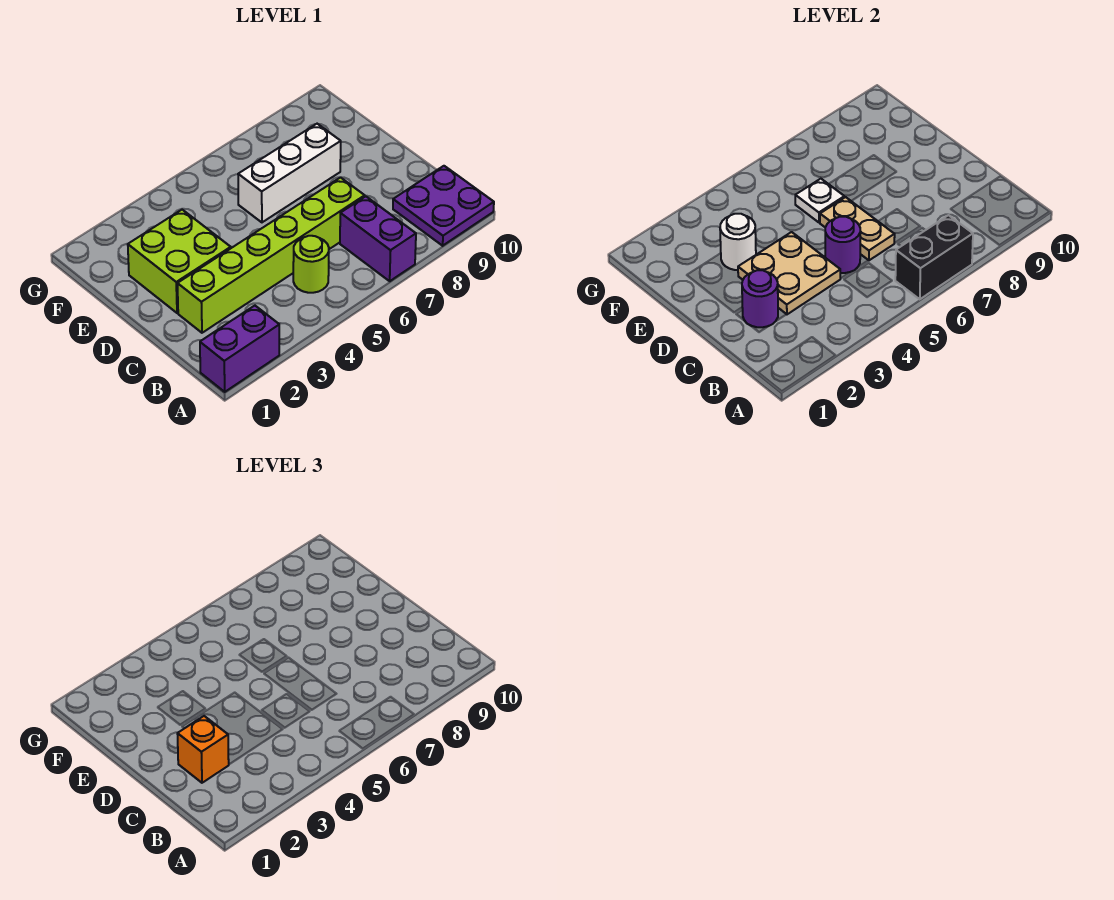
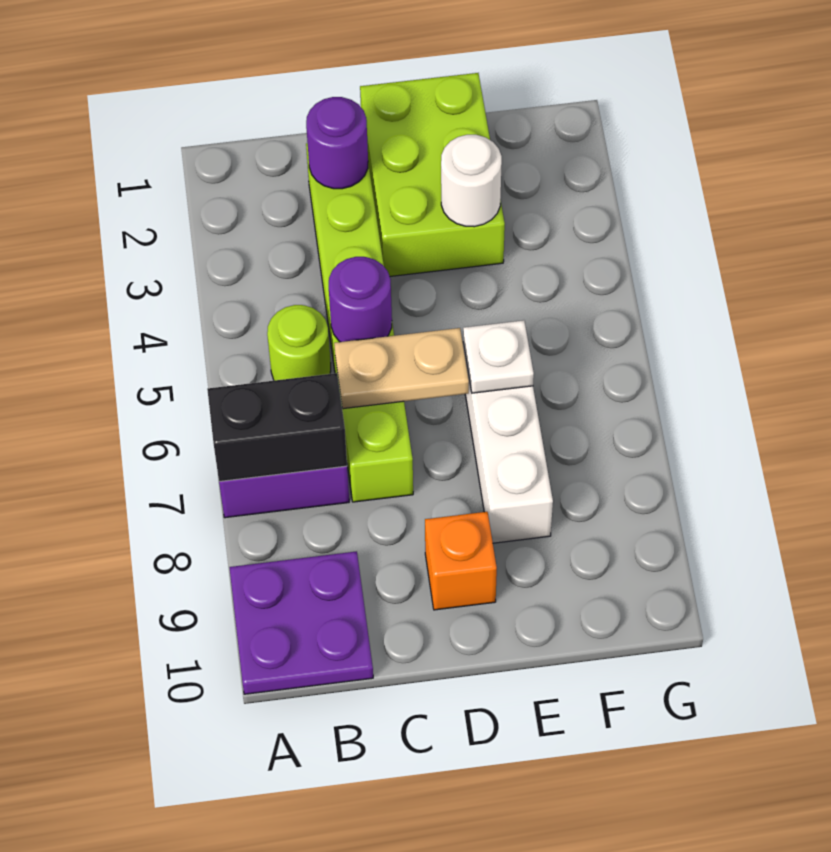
purple 1x2 brick [200,306,279,392] -> none
black 1x2 brick [895,215,973,299] -> black 1x2 brick turned to [207,373,347,482]
orange 1x1 brick [177,716,229,783] -> orange 1x1 brick moved to [425,512,497,610]
tan 2x2 plate [738,232,840,314] -> none
lime 2x2 brick [128,210,231,313] -> lime 2x3 brick [360,73,505,276]

